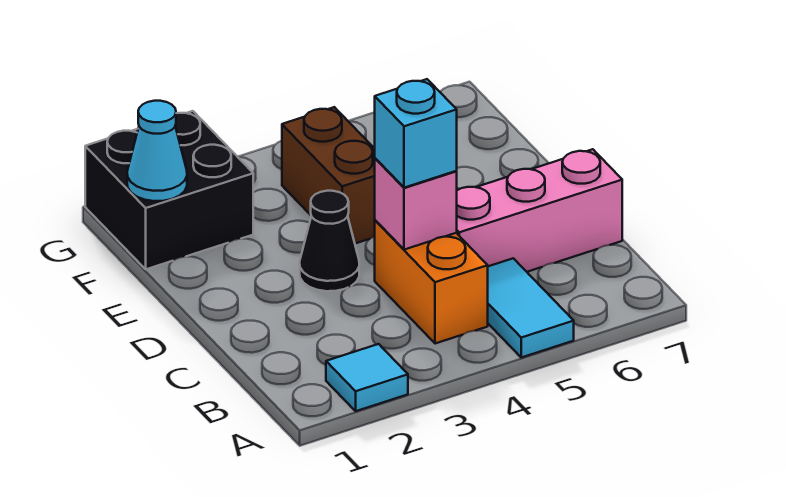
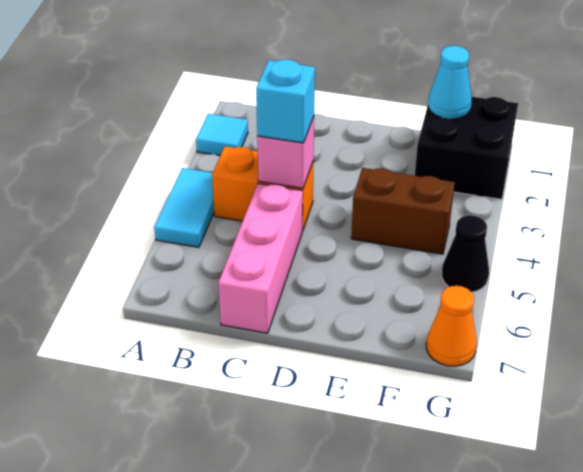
cyan 1x2 tile [488,258,574,358] -> cyan 1x2 tile turned to [154,168,214,247]
black 1x1 cone [300,191,359,291] -> black 1x1 cone moved to [442,215,489,292]
none -> orange 1x1 cone [426,286,477,366]

